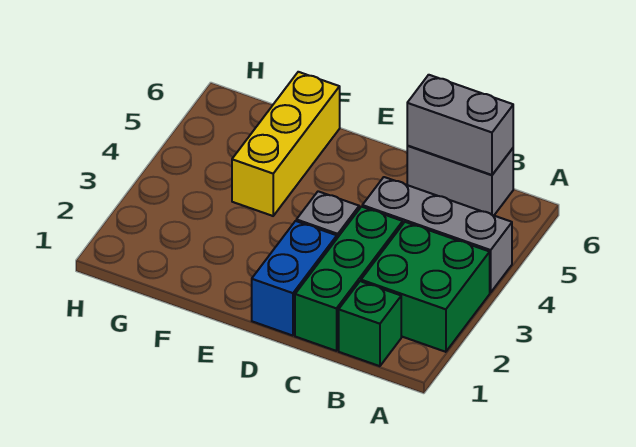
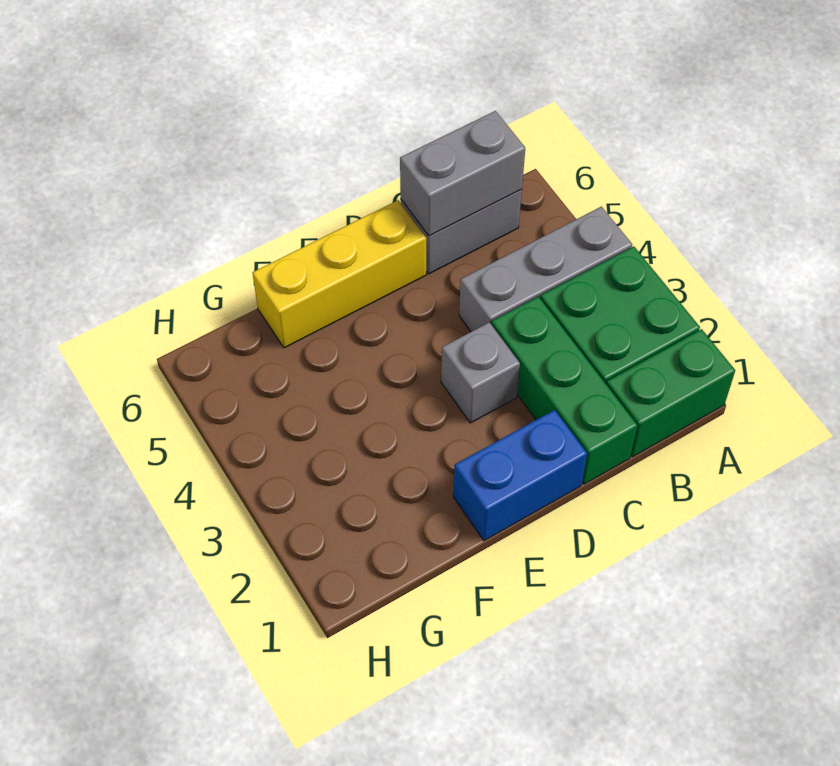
green 1x1 brick [339,281,401,366] -> green 1x2 brick [606,329,735,457]
blue 1x2 brick [252,221,337,336] -> blue 1x2 brick turned to [453,410,587,541]
yellow 1x3 brick [232,72,340,216] -> yellow 1x3 brick turned to [252,200,426,348]

